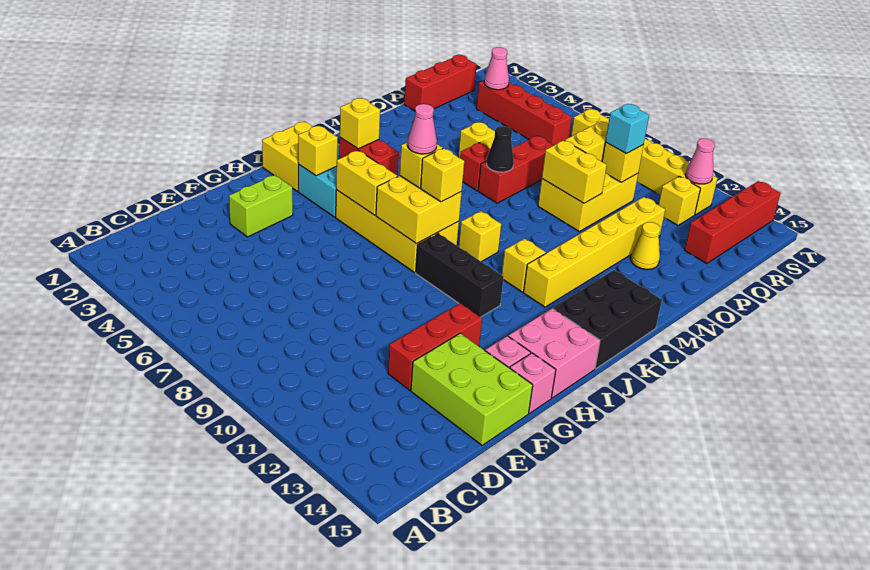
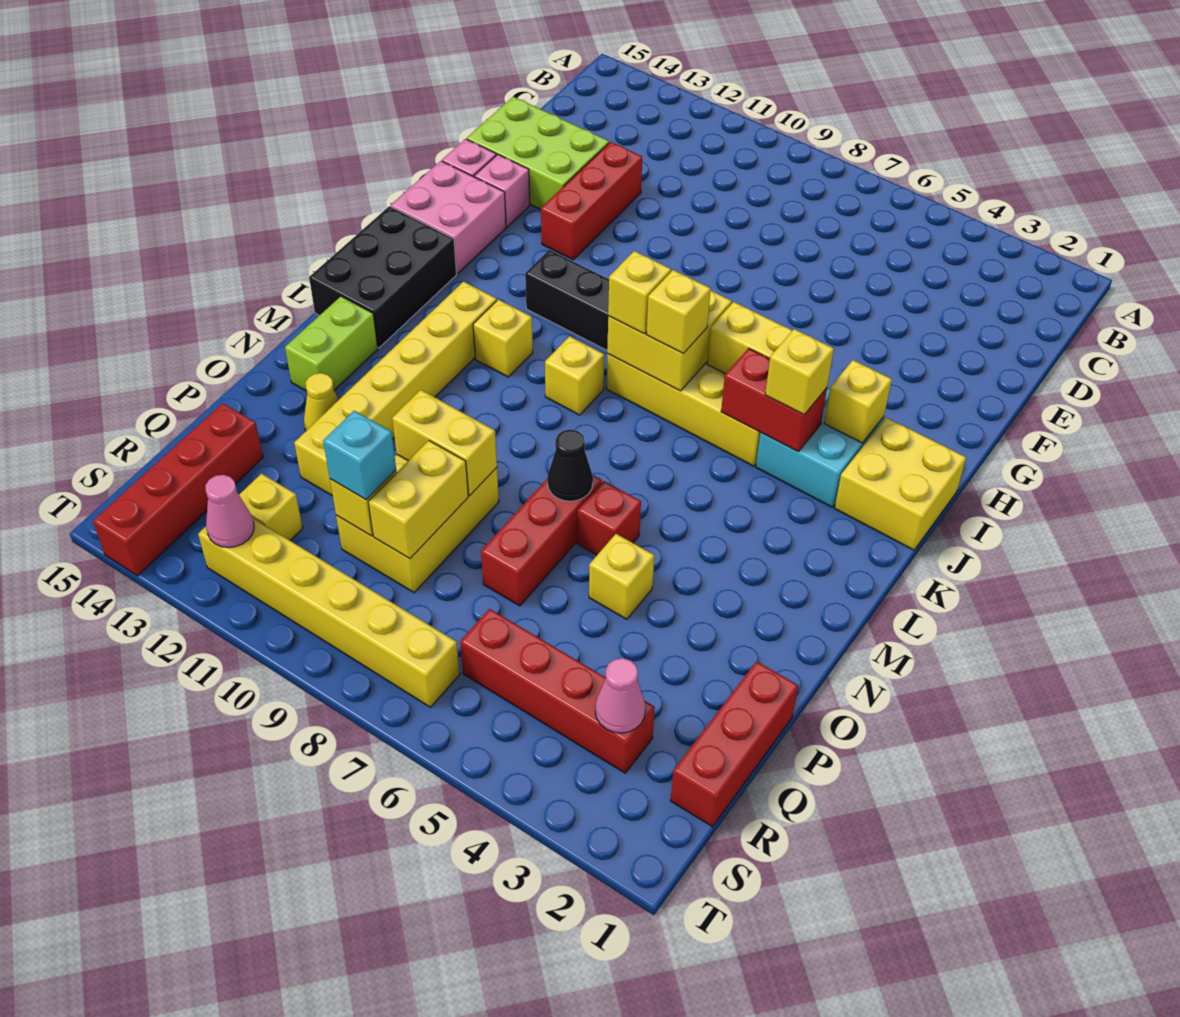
lime 1x2 brick [229,175,293,237] -> lime 1x2 brick moved to [285,296,378,391]
pink 1x1 cone [408,104,437,154] -> none

